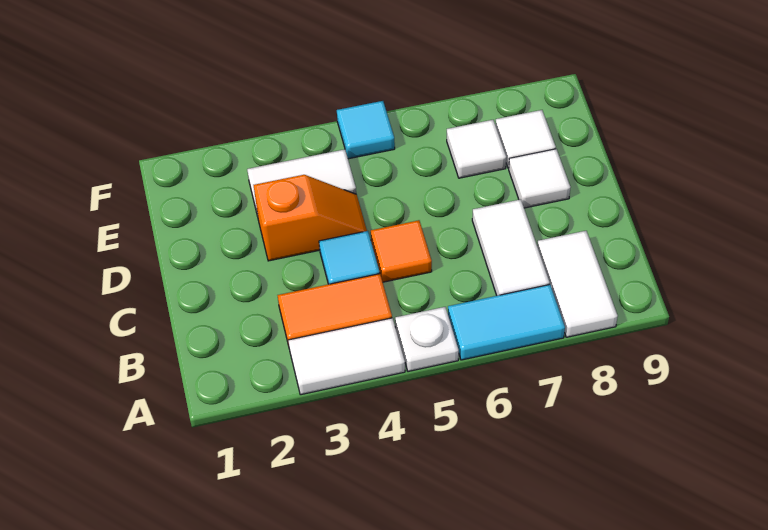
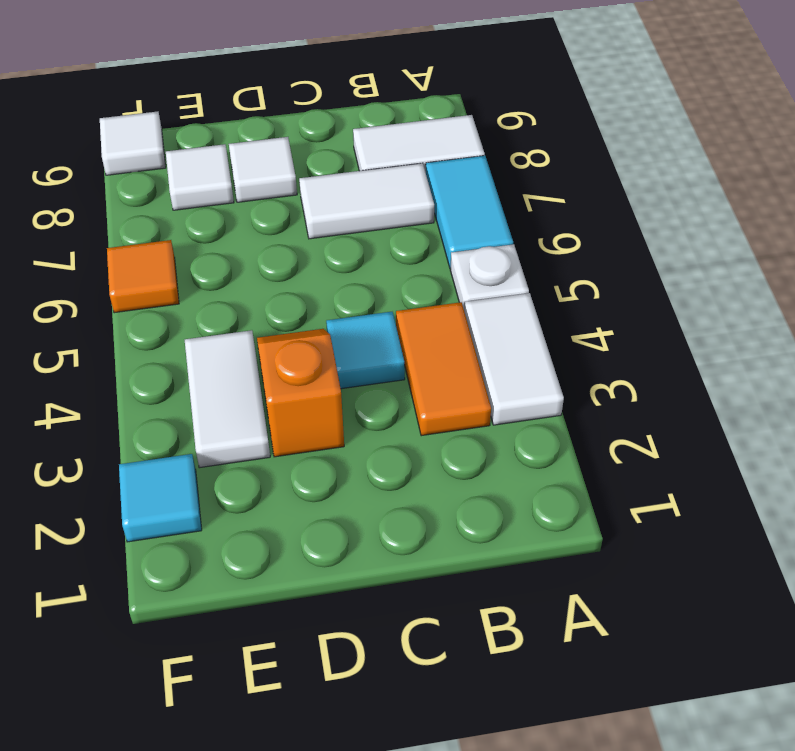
orange 1x1 tile [371,220,432,282] -> orange 1x1 tile moved to [107,240,179,313]
white 1x1 tile [447,120,506,178] -> white 1x1 tile moved to [100,112,166,175]
cyan 1x1 tile [337,101,395,159] -> cyan 1x1 tile moved to [119,454,202,542]

